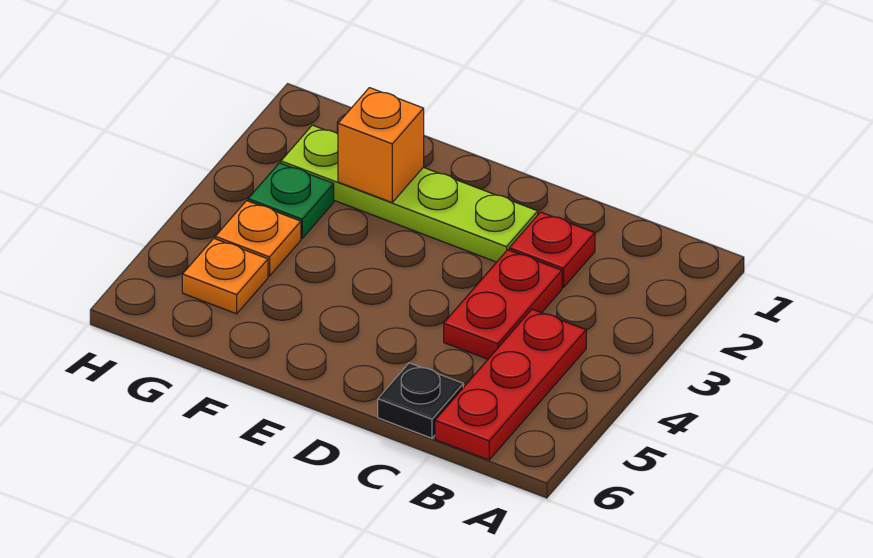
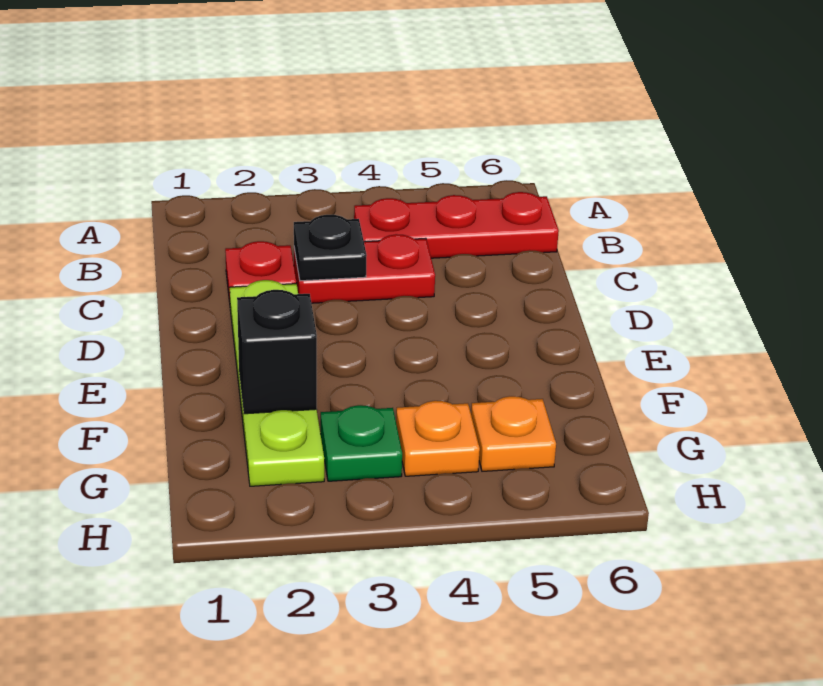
black 1x1 plate [378,363,463,438] -> black 1x1 plate moved to [294,215,367,281]
orange 1x1 brick [338,88,424,202] -> black 1x1 brick [237,290,317,414]

